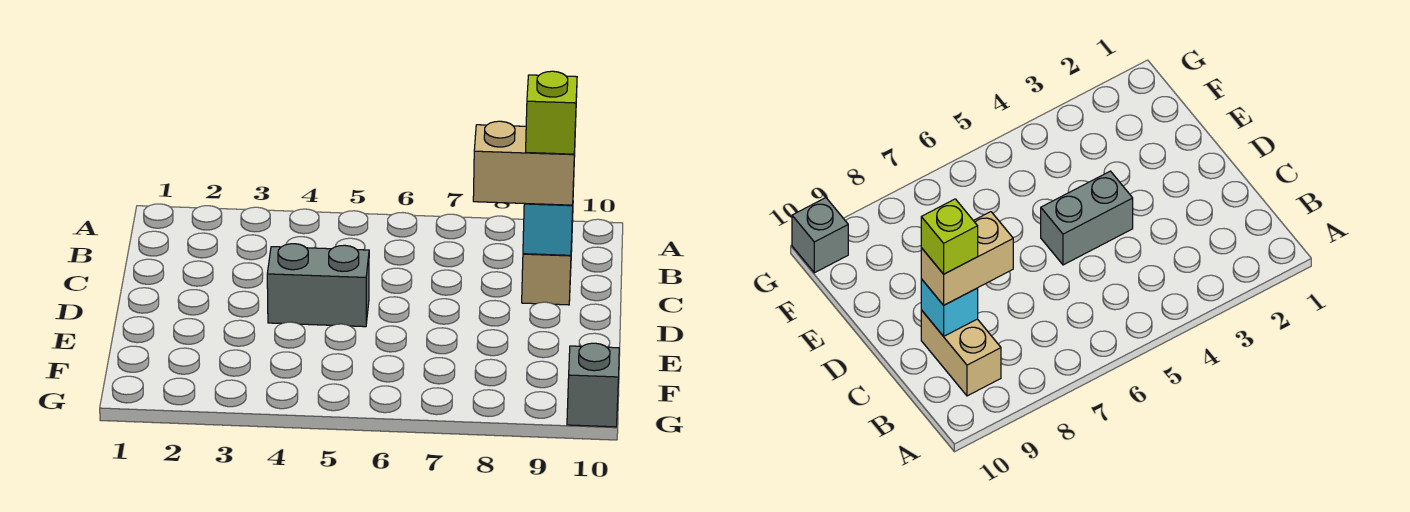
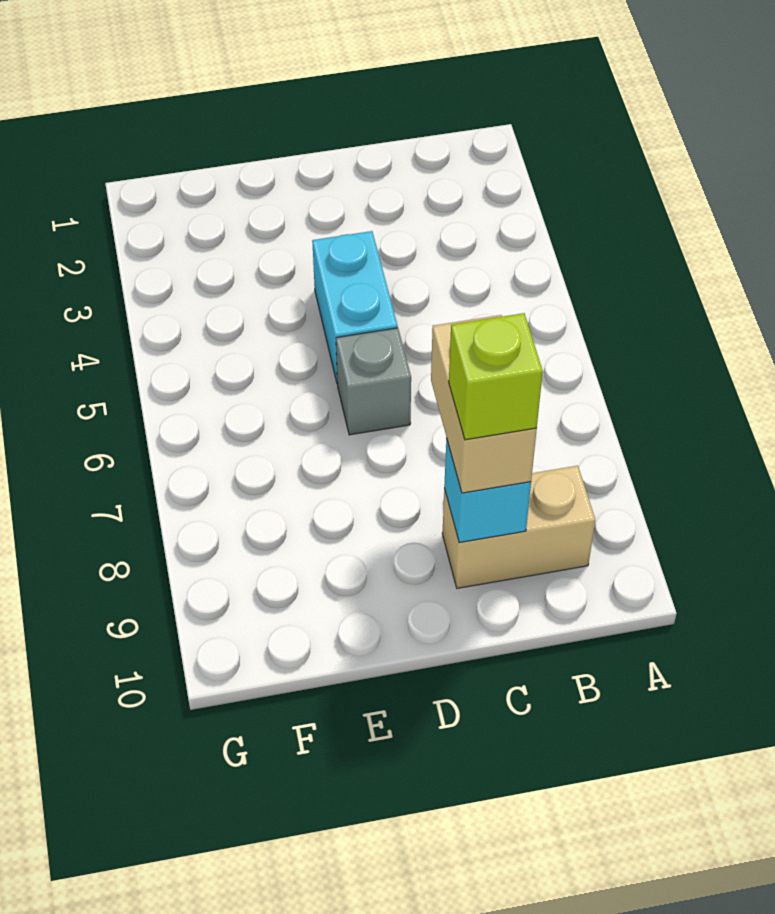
grey 1x2 brick [267,244,369,327] -> cyan 1x2 brick [312,231,398,382]
grey 1x1 brick [567,343,619,427] -> grey 1x1 brick moved to [336,328,411,435]

